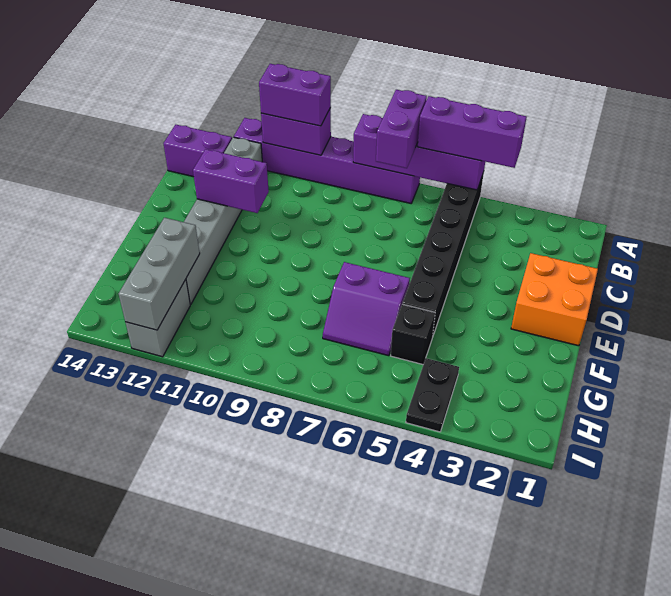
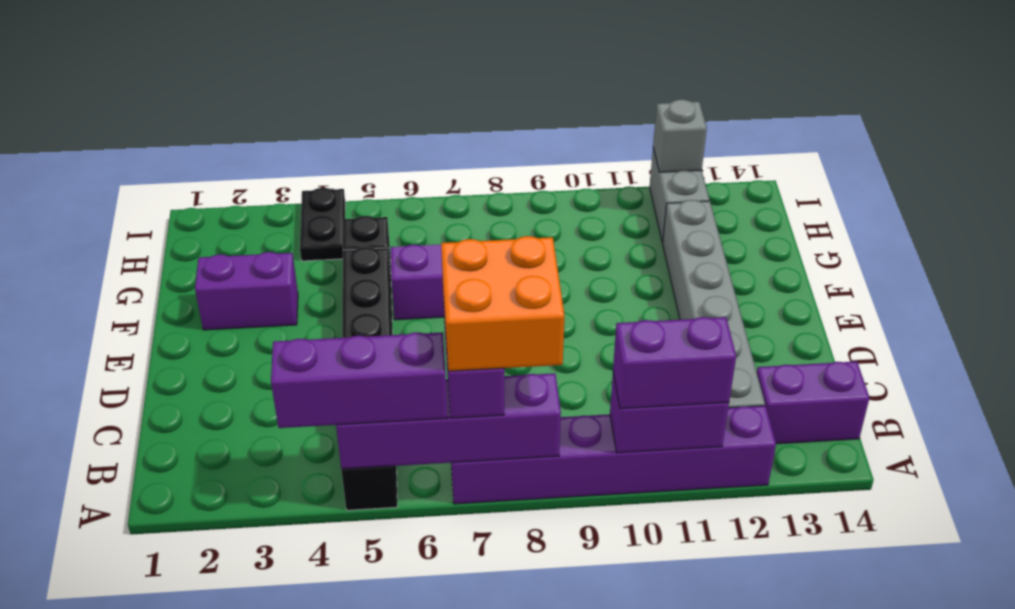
orange 2x2 brick [511,253,598,346] -> orange 2x2 brick moved to [441,236,564,371]
purple 1x2 brick [193,149,269,213] -> purple 1x2 brick moved to [195,252,298,330]
grey 1x3 brick [119,218,200,330] -> grey 1x1 brick [653,99,707,172]

